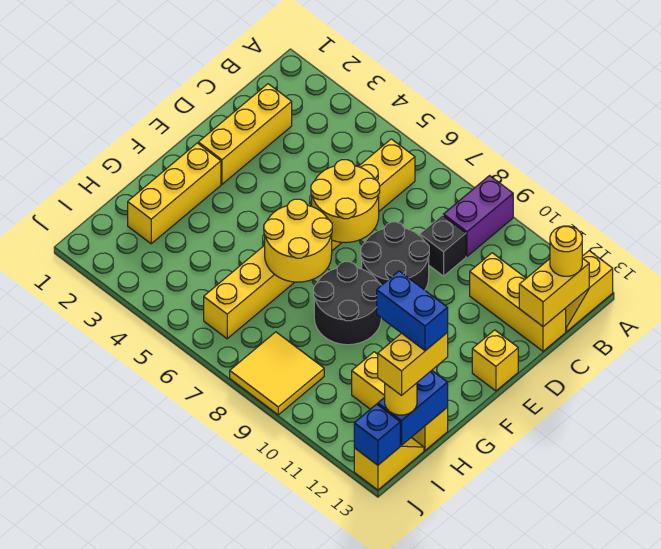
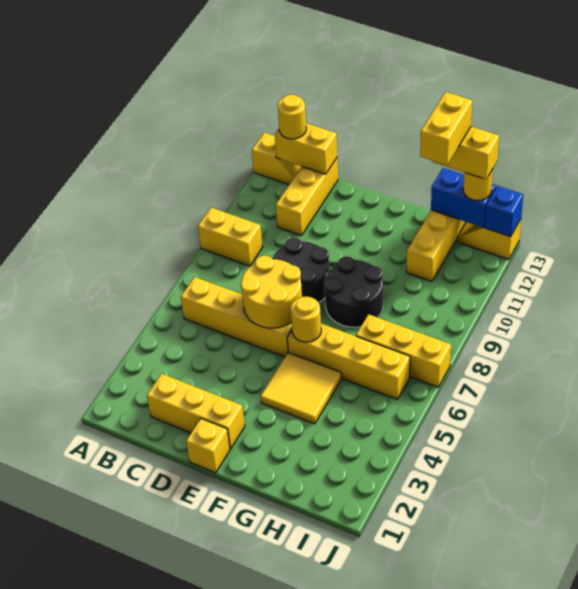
purple 1x2 brick [443,176,513,256] -> yellow 1x2 brick [198,208,263,266]
black 1x1 brick [420,215,466,276] -> none
yellow 1x1 brick [472,330,518,391] -> yellow 1x1 brick moved to [186,419,230,473]
yellow 1x3 brick [128,143,221,244] -> yellow 1x3 brick moved to [356,314,451,387]
yellow 2x2 round brick [264,199,332,282] -> yellow 1x1 round brick [291,297,321,342]
blue 1x2 brick [377,271,448,351] -> yellow 1x2 brick [420,92,472,165]
yellow 2x2 tile [230,332,324,415] -> yellow 2x2 tile moved to [260,353,341,424]

